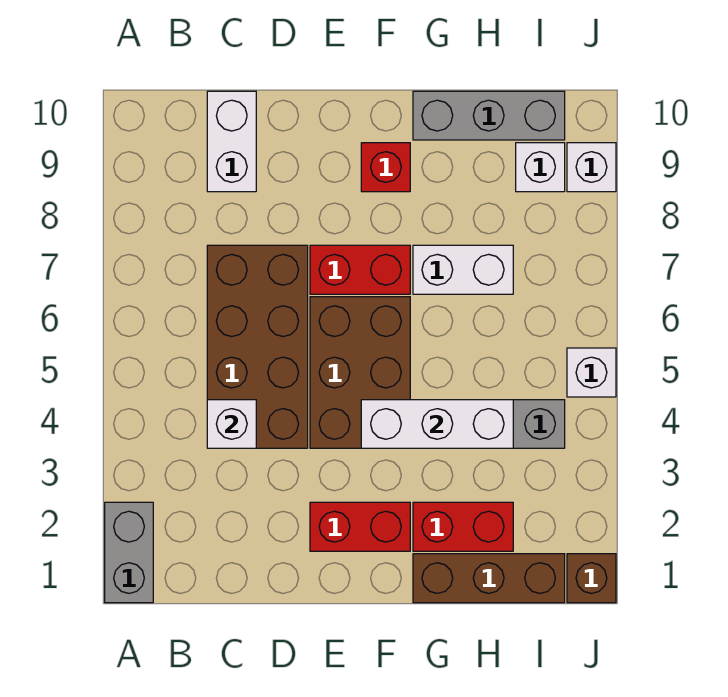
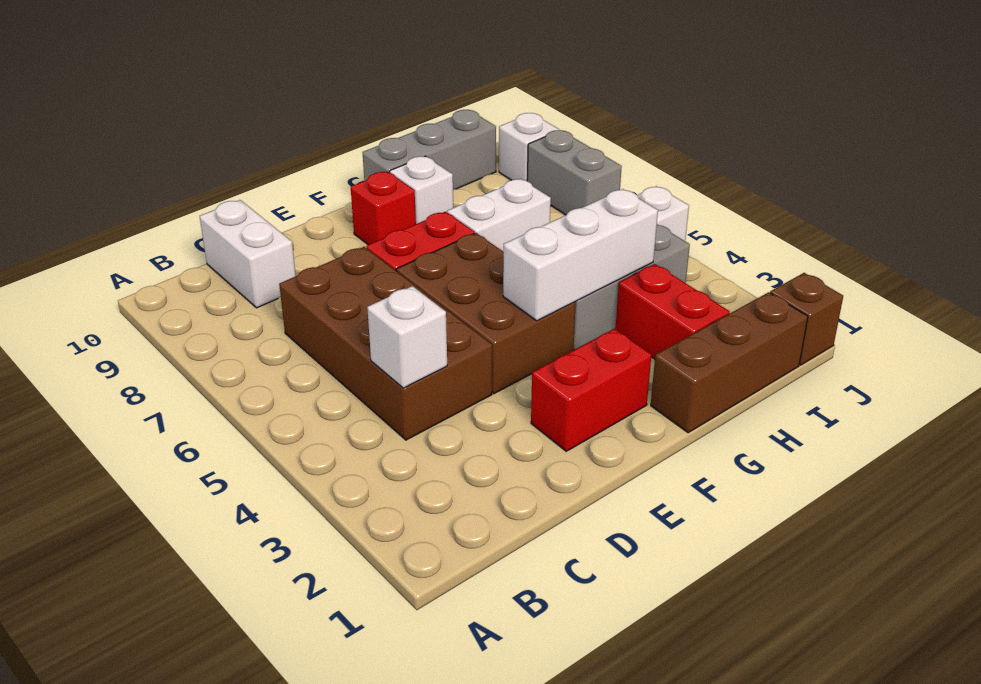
grey 1x2 brick [105,502,153,603] -> grey 1x2 brick moved to [527,130,622,215]
red 1x2 brick [413,502,513,551] -> red 1x2 brick turned to [616,264,730,359]
white 1x1 brick [516,143,565,192] -> white 1x1 brick moved to [390,156,453,224]

